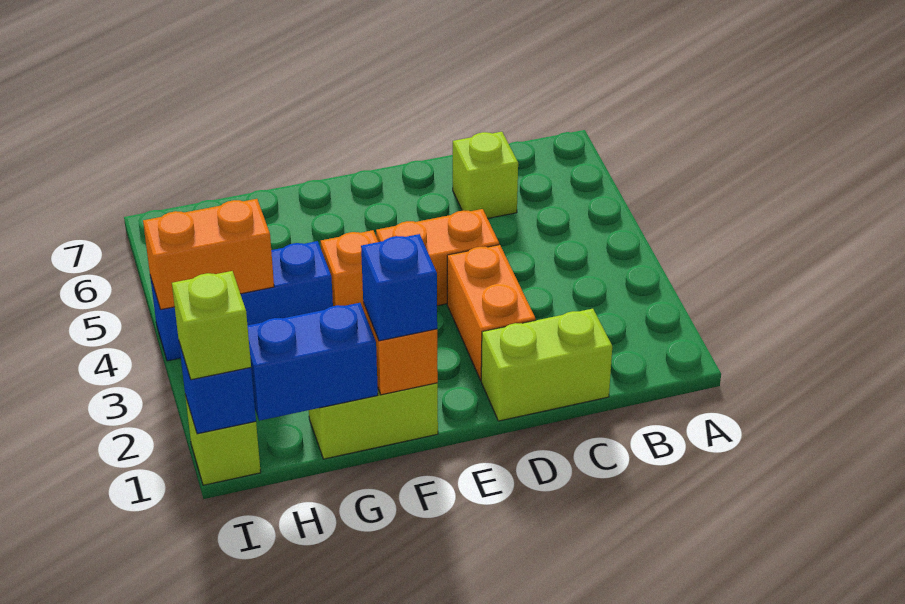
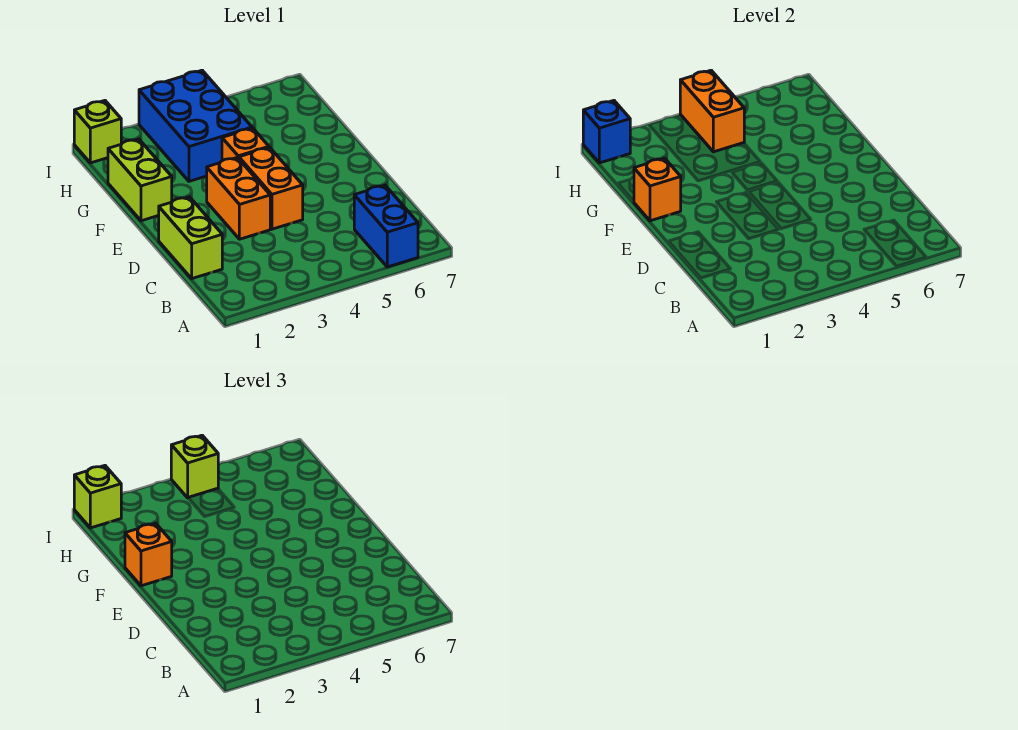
lime 1x1 brick [453,132,518,218] -> lime 1x1 brick moved to [171,435,218,498]
orange 1x2 brick [447,245,536,380] -> orange 1x2 brick turned to [207,158,270,239]
blue 1x1 brick [361,234,437,341] -> orange 1x1 brick [125,523,172,586]
blue 1x2 brick [248,303,378,421] -> blue 1x2 brick moved to [354,185,418,267]
blue 1x3 brick [150,241,333,361] -> blue 2x3 brick [139,70,252,181]

